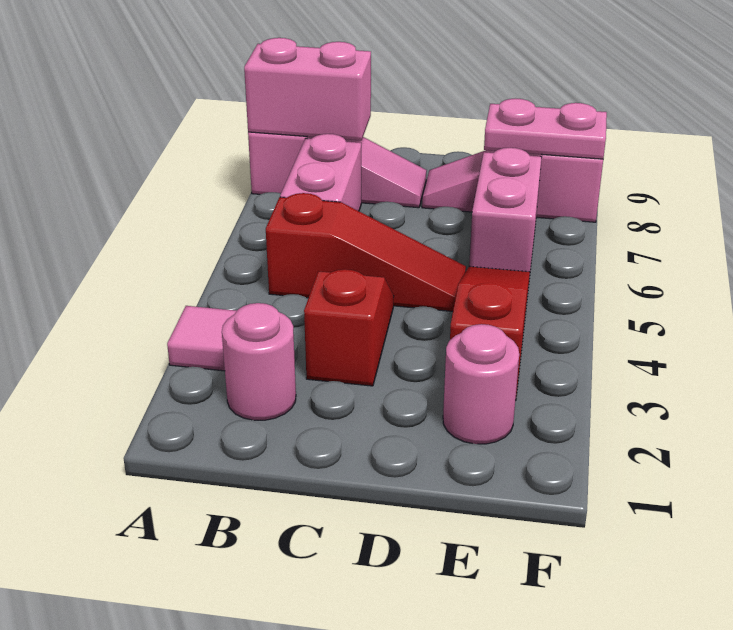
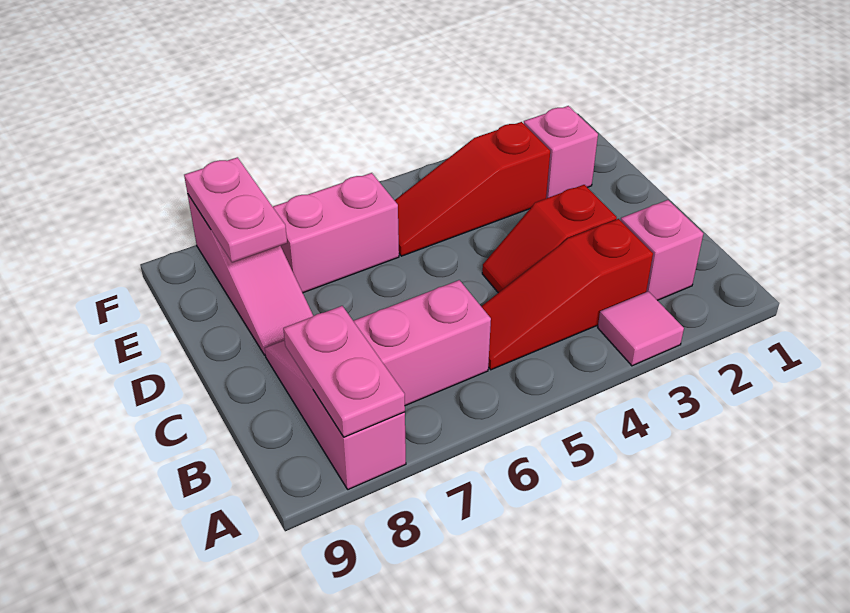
pink 1x2 brick [244,38,371,141] -> pink 1x2 plate [283,306,405,437]
pink 1x1 round brick [222,303,296,420] -> pink 1x1 brick [621,200,703,300]
red 1x3 slope [266,193,466,311] -> red 1x3 slope turned to [481,219,653,370]
pink 1x1 round brick [443,324,519,444] -> pink 1x1 brick [524,106,598,198]

